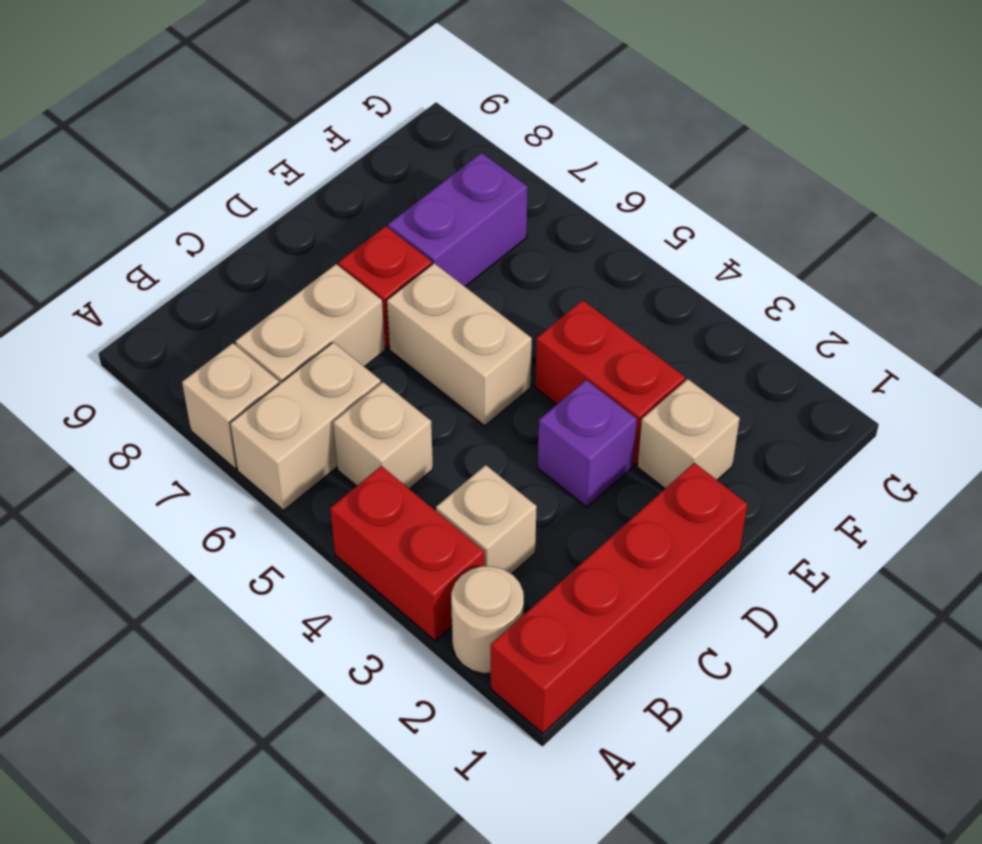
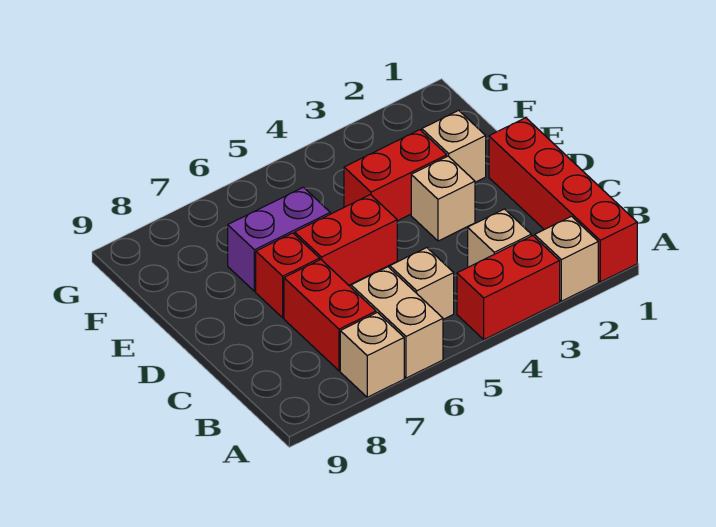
tan 1x1 round brick [451,566,524,674] -> tan 1x1 brick [535,216,598,301]
tan 1x2 brick [236,264,385,384] -> red 1x2 brick [284,260,376,371]
purple 1x1 brick [538,380,637,507] -> tan 1x1 brick [411,156,475,241]
tan 1x2 brick [387,263,532,426] -> red 1x2 brick [295,195,397,285]
purple 1x2 brick [388,153,528,286] -> purple 1x2 brick turned to [228,187,330,291]

